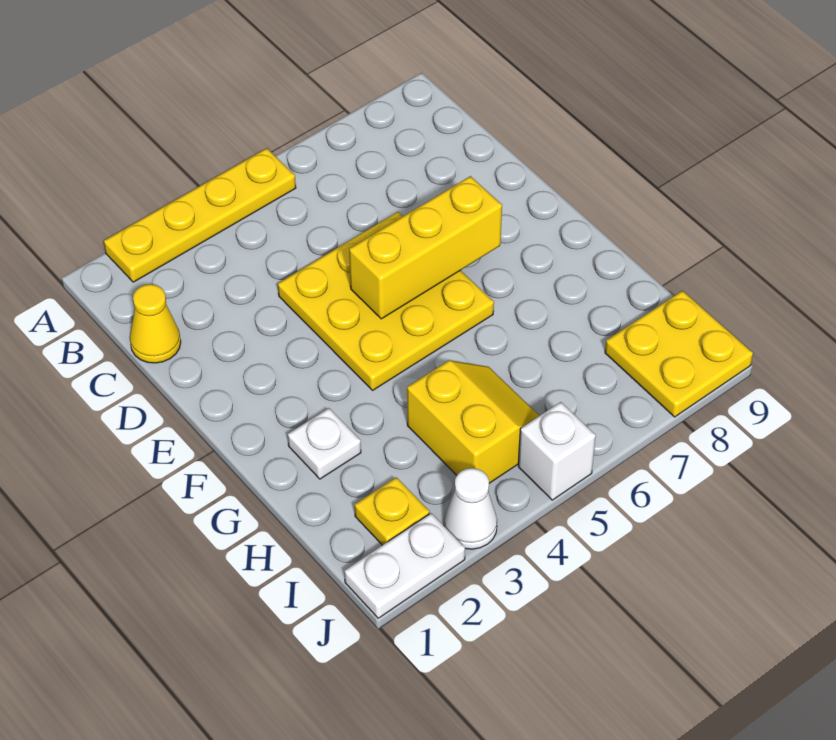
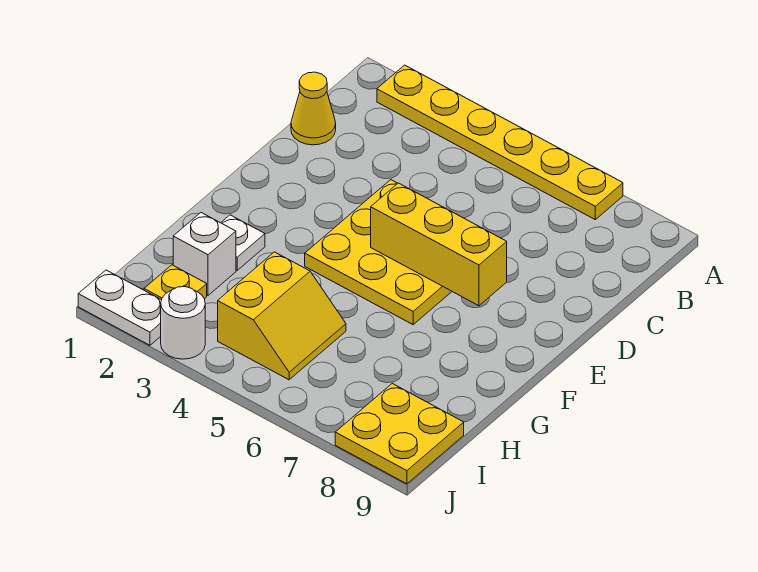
yellow 1x4 plate [104,148,296,282] -> yellow 1x6 plate [377,65,623,219]
white 1x1 cone [444,468,497,549] -> white 1x1 round brick [161,287,205,359]
white 1x1 brick [518,402,596,500] -> white 1x1 brick moved to [173,213,236,295]

